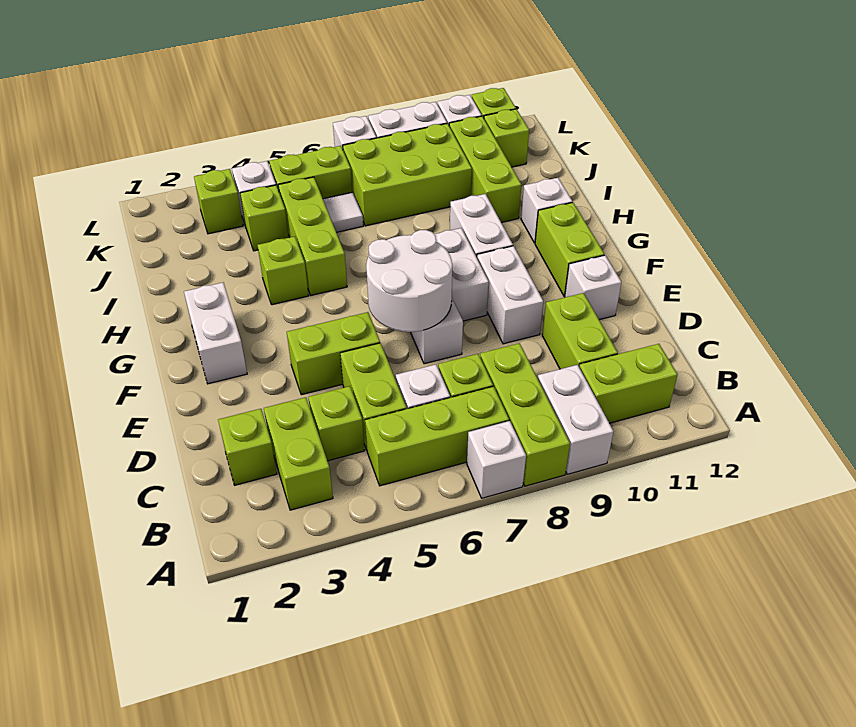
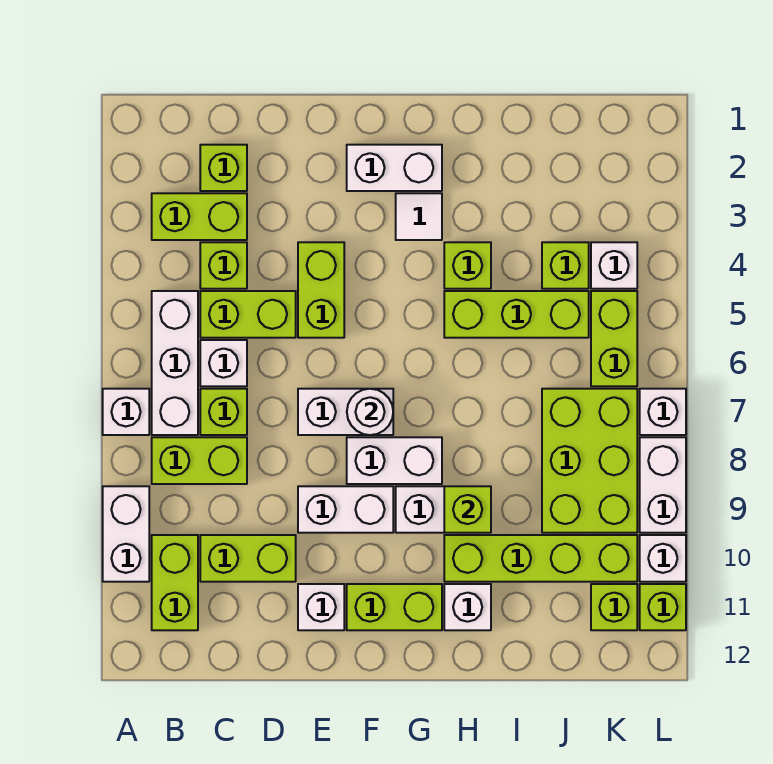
lime 1x3 brick [480,343,570,486] -> lime 1x2 brick [152,437,247,484]
white 1x2 brick [538,365,613,474] -> white 1x2 brick turned to [103,486,149,582]
lime 1x3 brick [365,387,509,486] -> white 1x3 brick [152,291,198,435]
white 2x2 round brick [366,230,452,332] -> white 1x1 round brick [347,389,393,435]
lime 1x3 brick [449,116,521,223] -> lime 1x4 brick [444,535,637,582]
white 1x1 tile [323,192,363,232] -> white 1x1 tile moved to [396,193,442,240]
lime 1x1 brick [194,169,243,234] -> lime 1x1 brick moved to [444,486,491,533]

